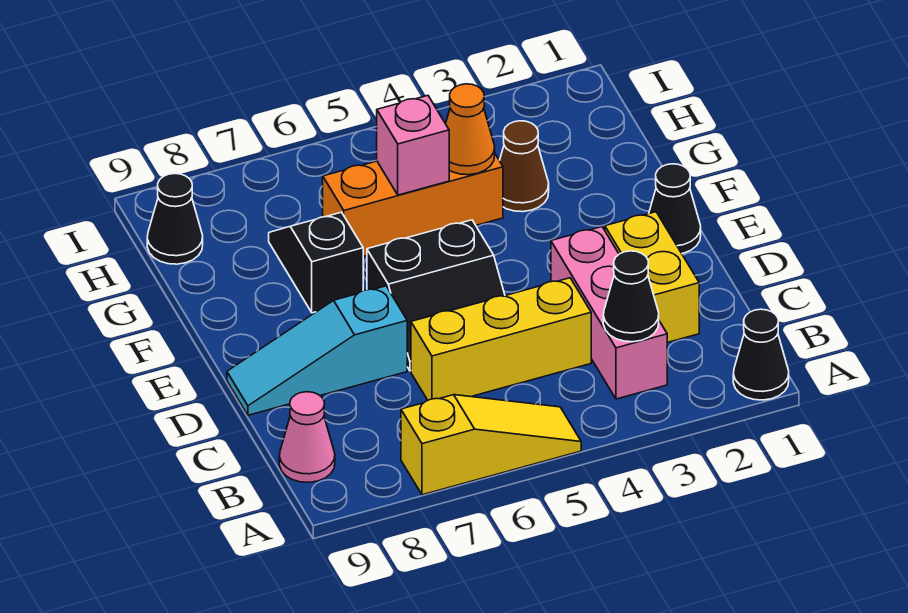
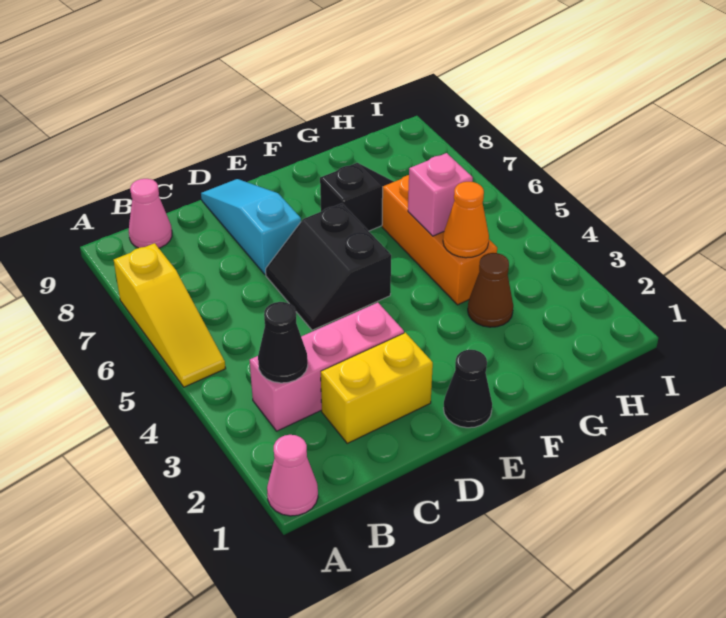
black 1x1 cone [733,309,789,400] -> pink 1x1 cone [267,435,318,516]
yellow 1x3 brick [411,278,591,400] -> none
black 1x1 cone [147,174,203,264] -> none

